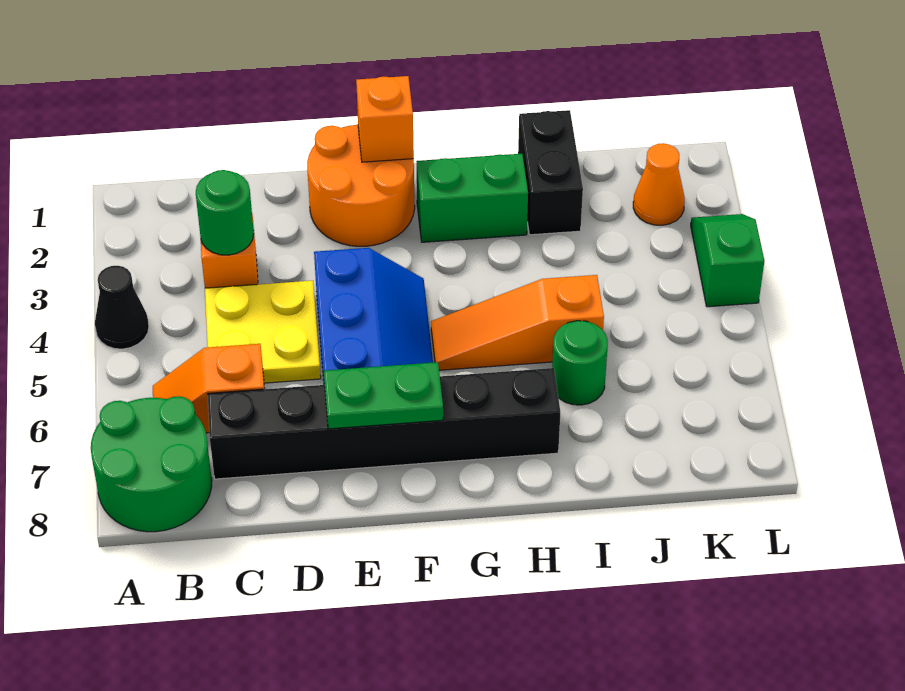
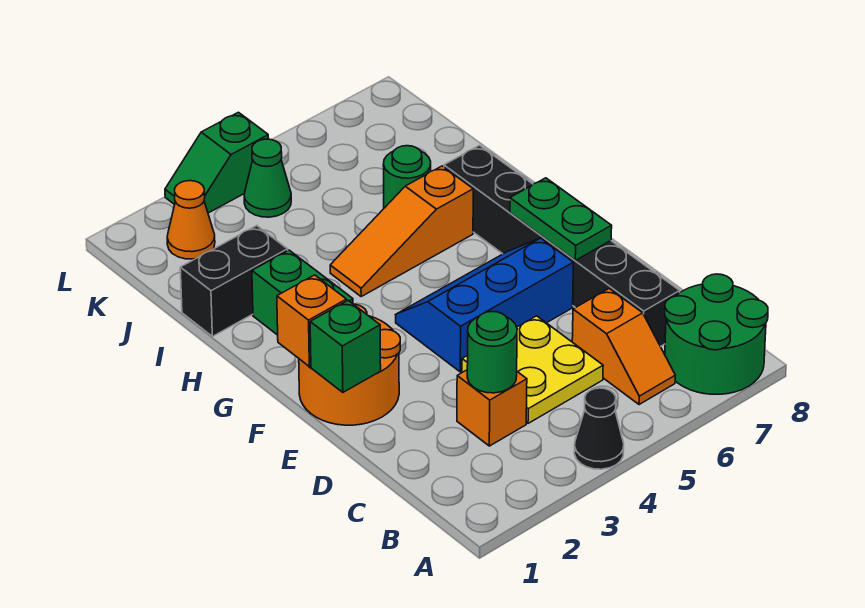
none -> green 1x1 brick [310,301,381,392]
orange 1x3 slope [431,275,604,370] -> orange 1x3 slope turned to [330,166,473,296]
none -> green 1x1 cone [244,139,291,217]

